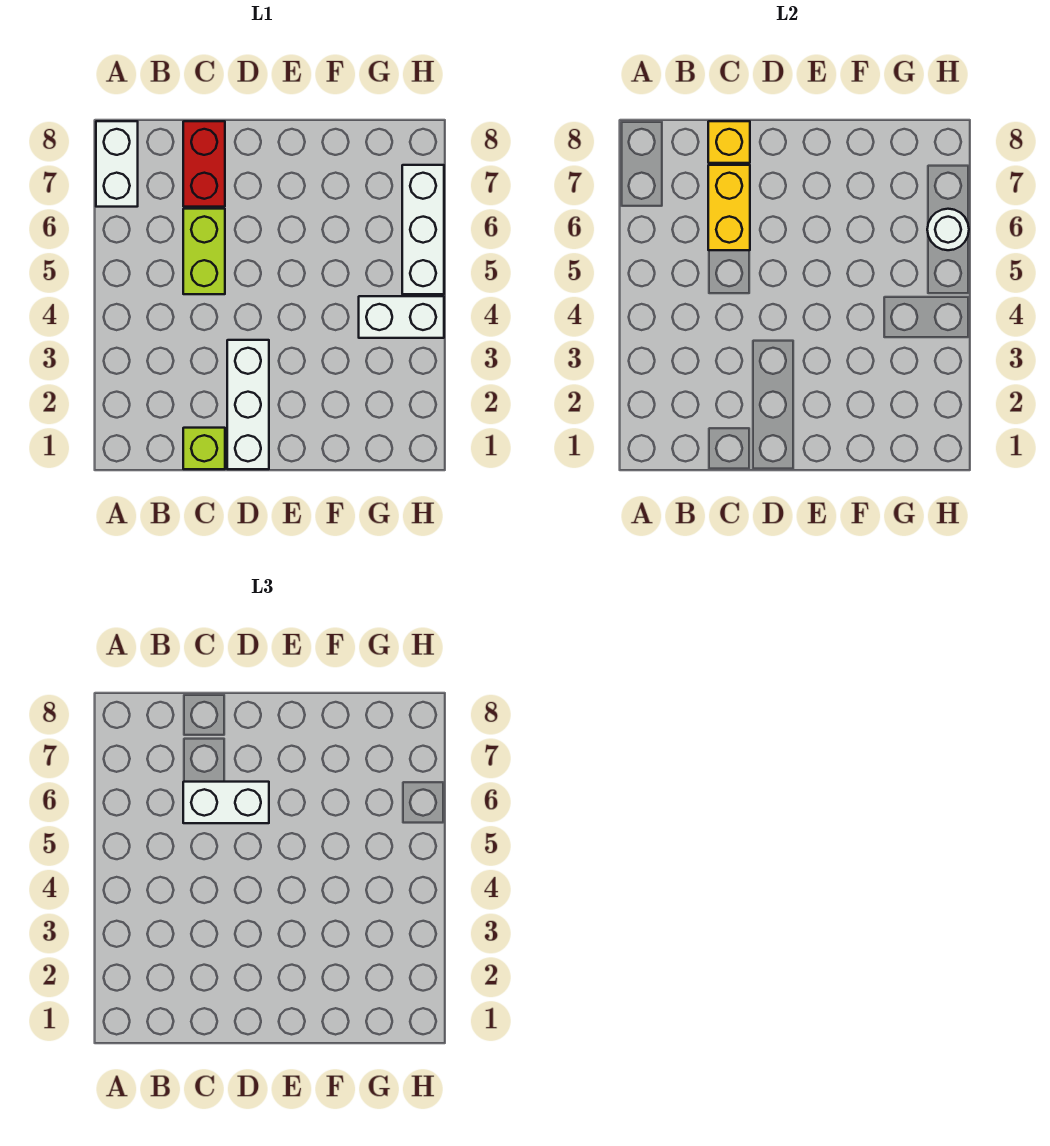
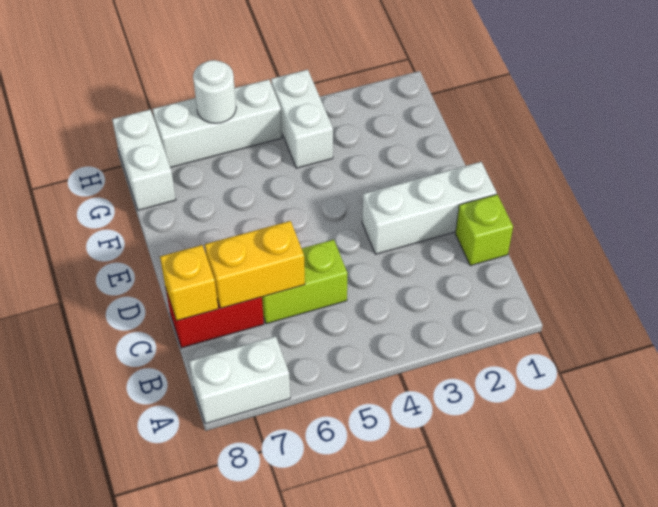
white 1x2 brick [183,782,269,823] -> white 1x2 brick moved to [112,110,176,210]

